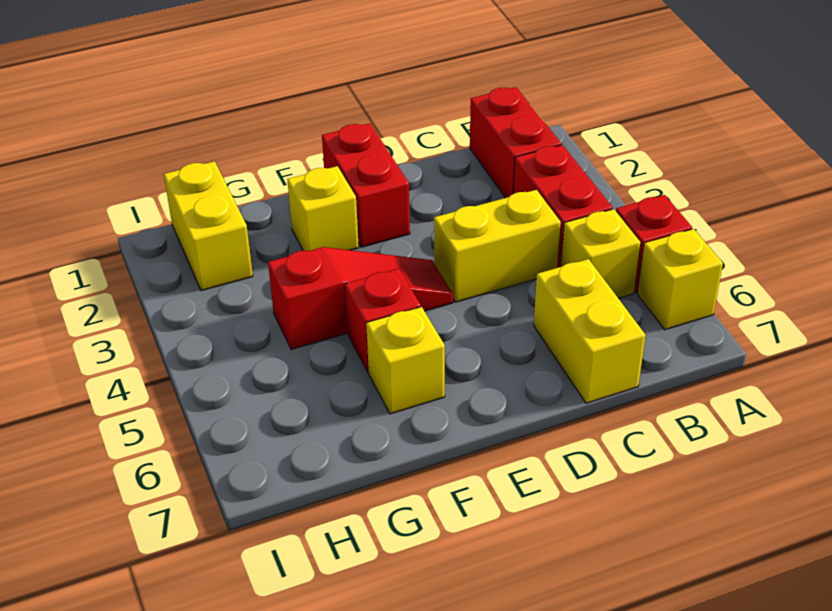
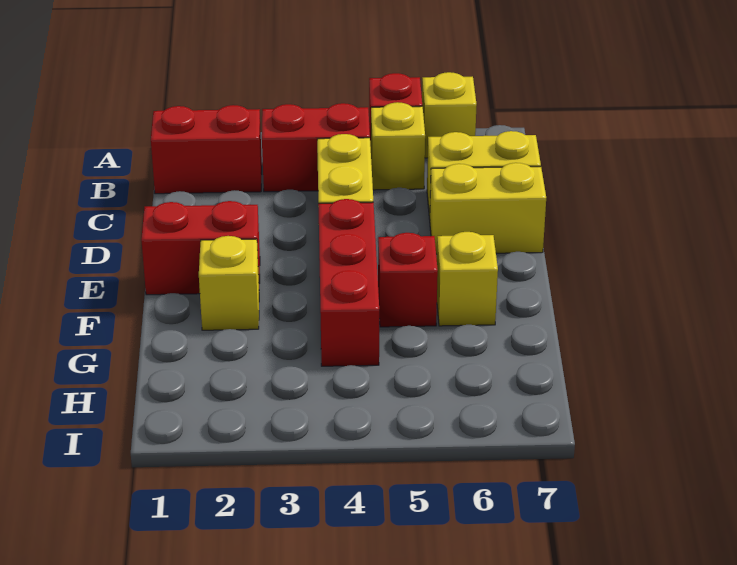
red 1x3 slope [268,247,453,350] -> red 1x3 brick [318,199,379,366]
yellow 1x2 brick [164,161,253,291] -> yellow 1x2 brick moved to [430,163,546,254]

